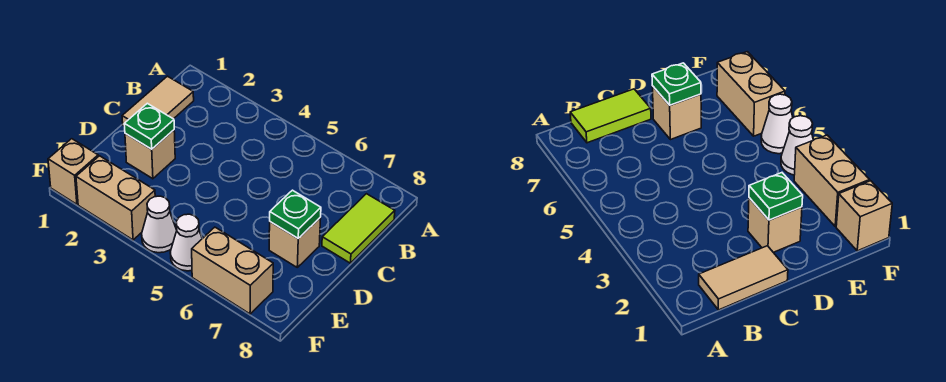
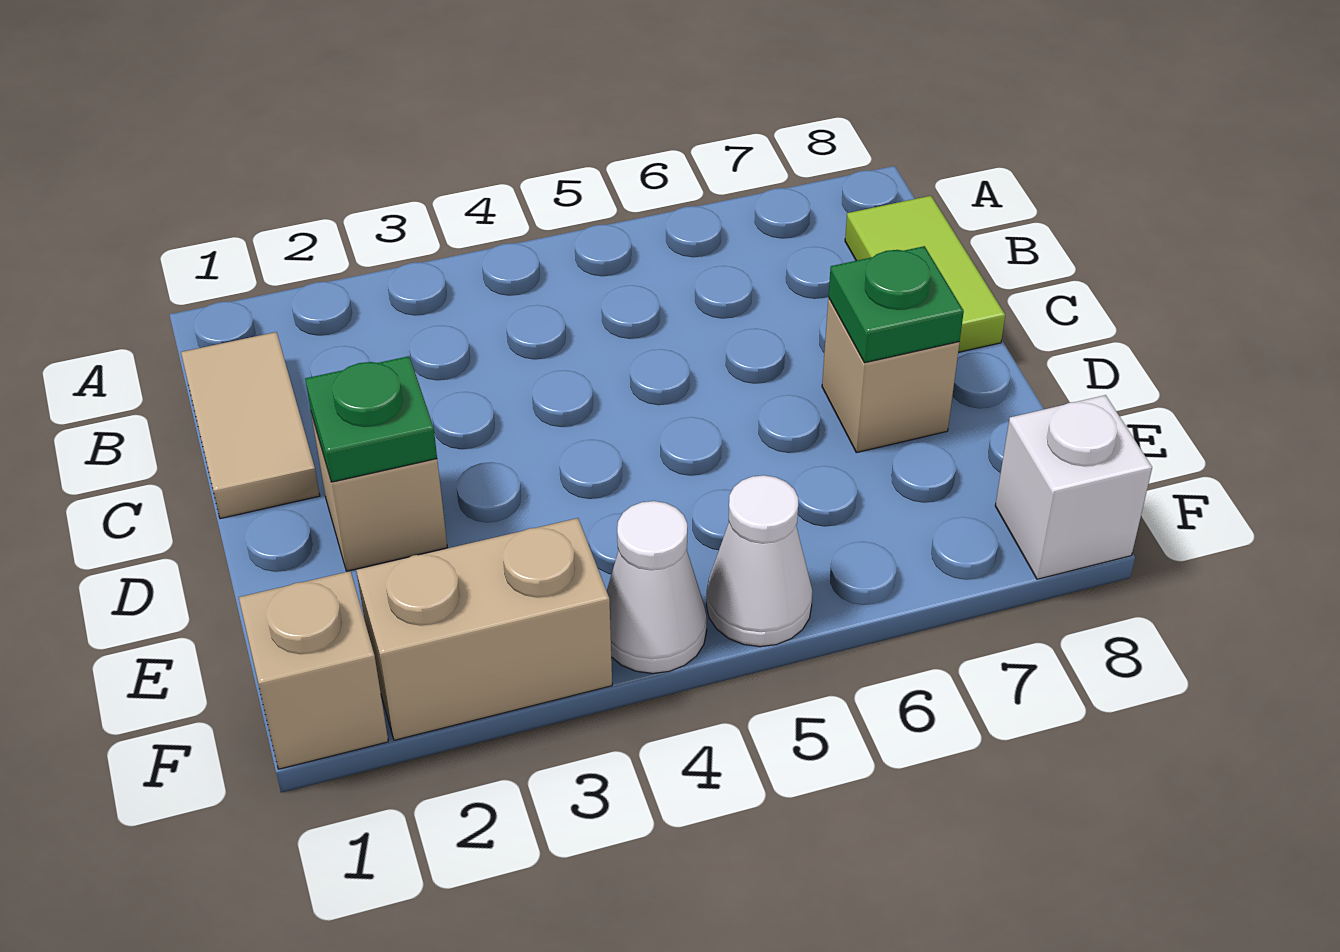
tan 1x2 brick [192,227,273,314] -> none
none -> white 1x1 brick [995,395,1152,579]

